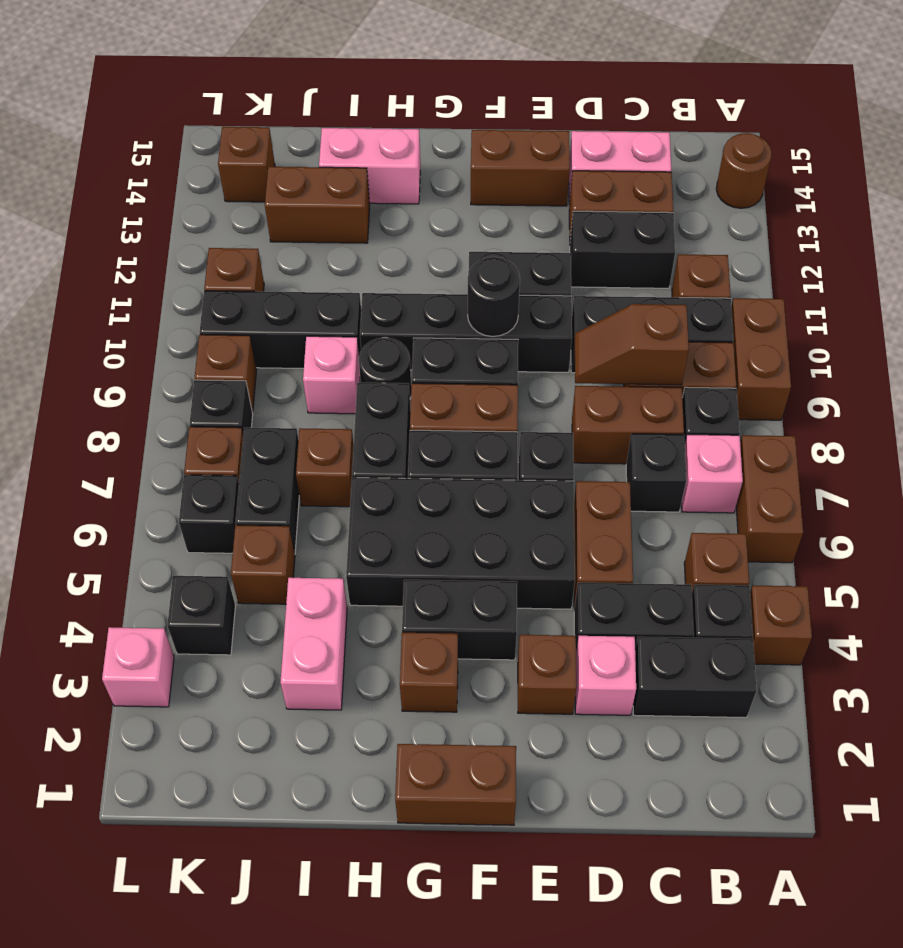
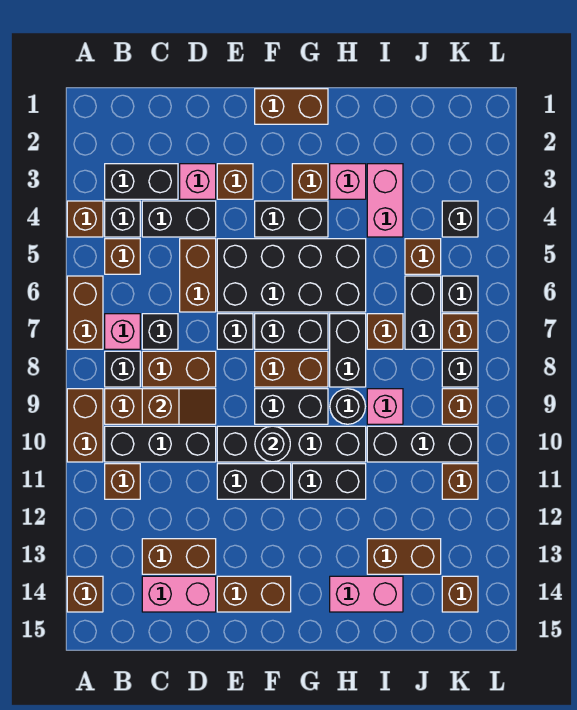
brown 1x1 round brick [716,133,772,208] -> brown 1x1 brick [67,576,103,612]
black 1x2 brick [570,211,675,288] -> black 1x2 brick moved to [292,464,366,499]
pink 1x1 brick [102,627,174,707] -> pink 1x1 brick moved to [330,164,366,199]

